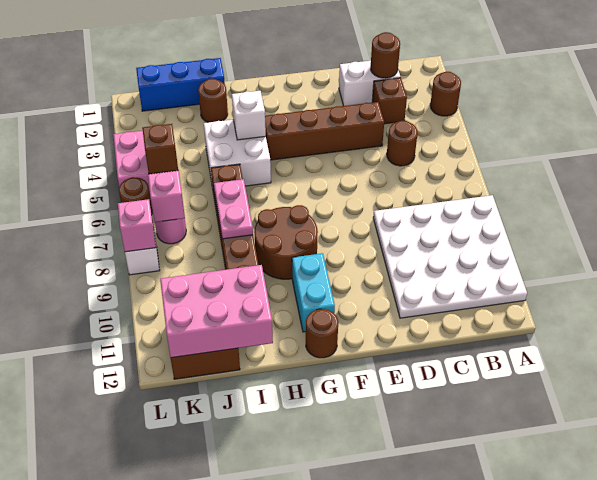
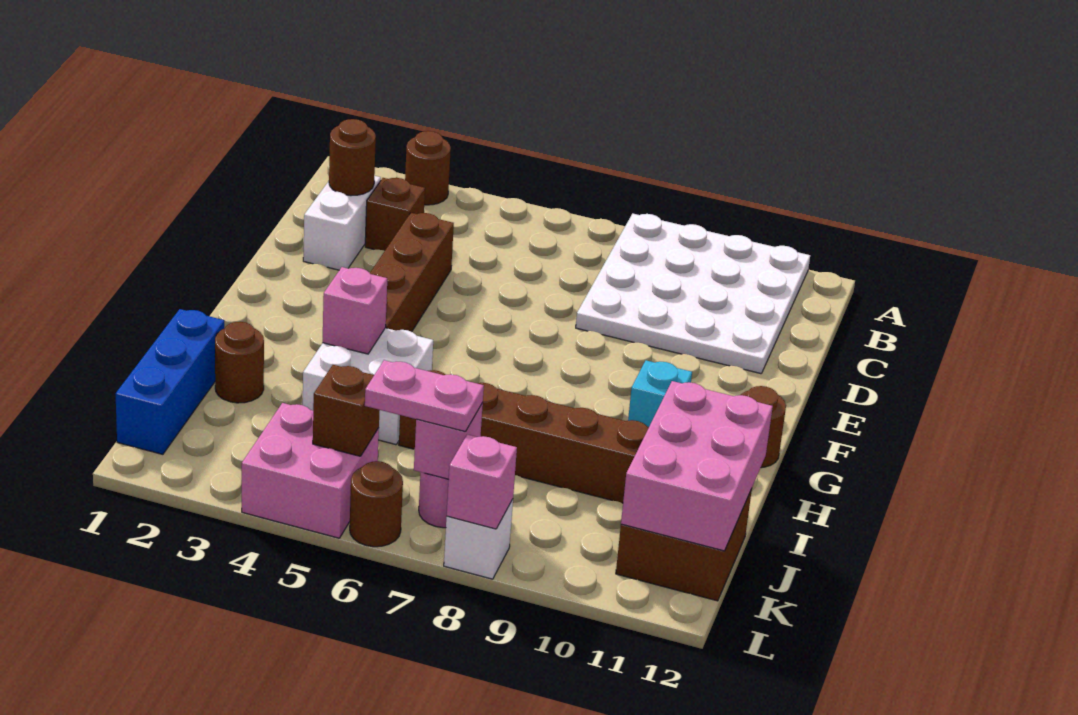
brown 1x1 round brick [387,121,418,166] -> none
brown 2x2 round brick [254,205,318,279] -> none
cyan 1x2 brick [292,253,335,332] -> cyan 1x1 brick [628,360,692,427]
white 1x1 brick [232,91,266,140] -> pink 1x1 brick [323,267,387,354]
pink 1x2 plate [214,179,253,239] -> pink 1x2 plate moved to [365,360,484,432]

